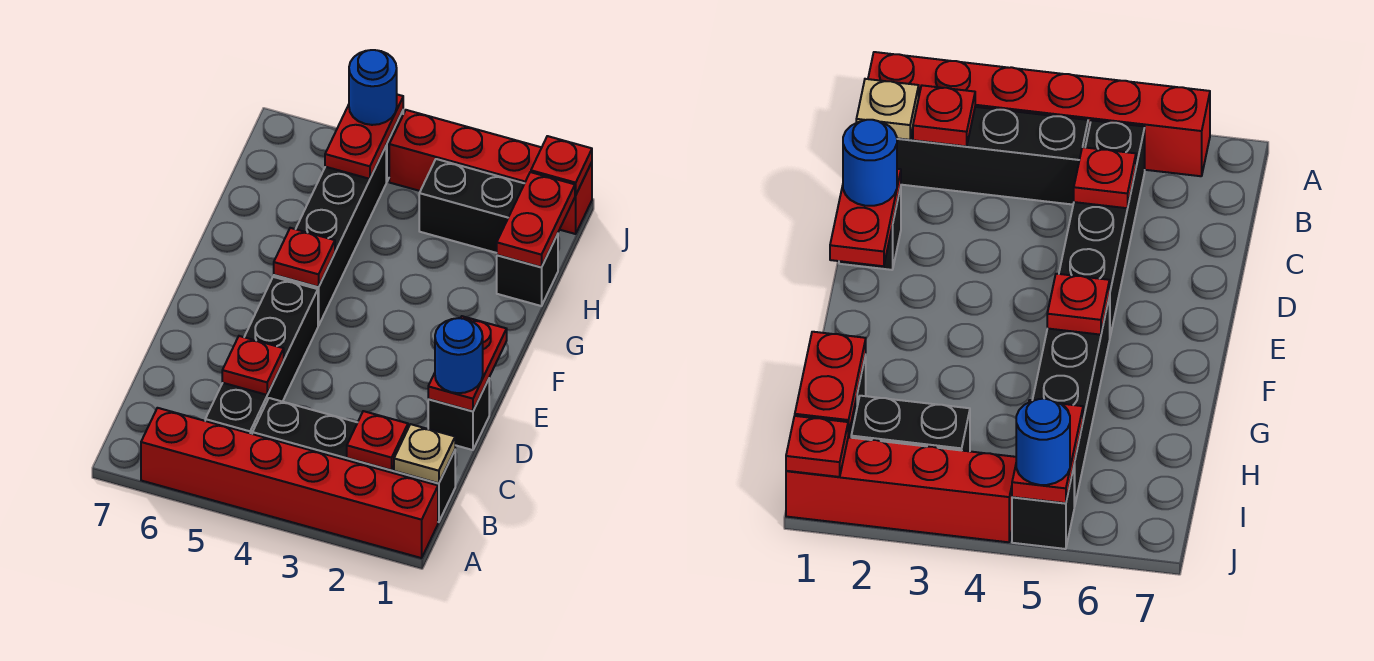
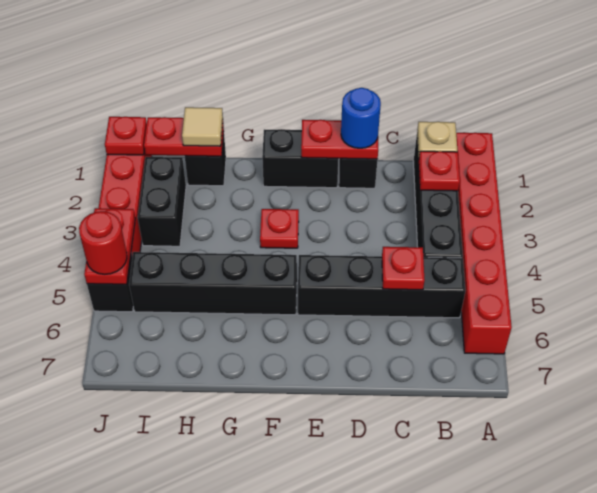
none -> black 1x2 brick [262,129,338,188]
red 1x1 plate [274,228,335,287] -> red 1x1 plate moved to [260,209,299,248]
none -> tan 1x1 tile [182,107,223,146]
red 1x2 plate [325,95,403,179] -> red 1x2 plate turned to [84,208,135,284]
blue 1x1 round brick [349,50,397,125] -> red 1x1 round brick [79,211,127,275]

